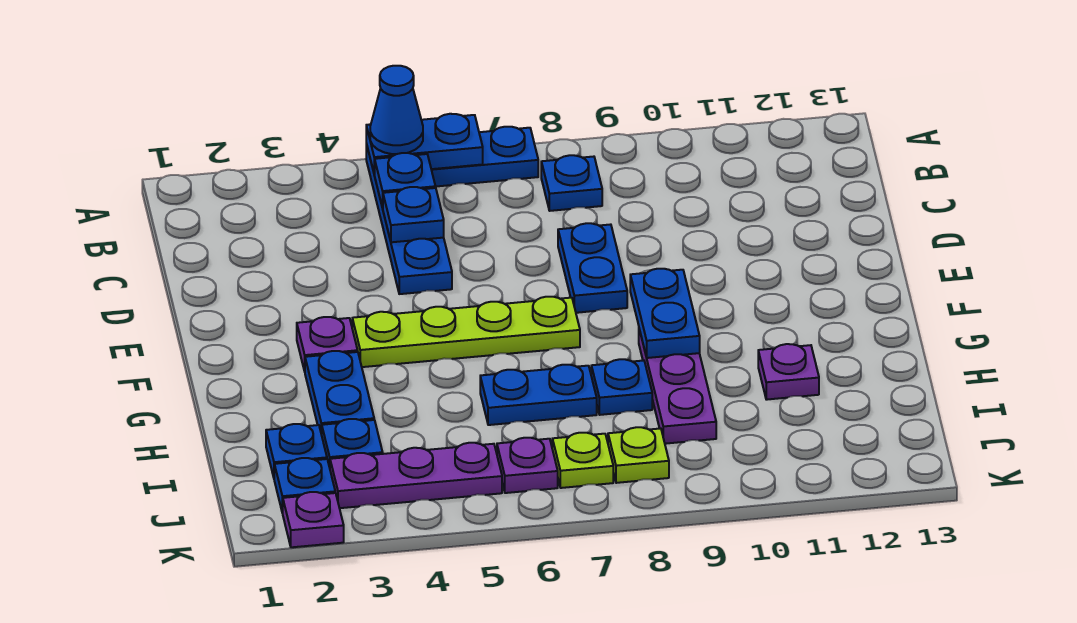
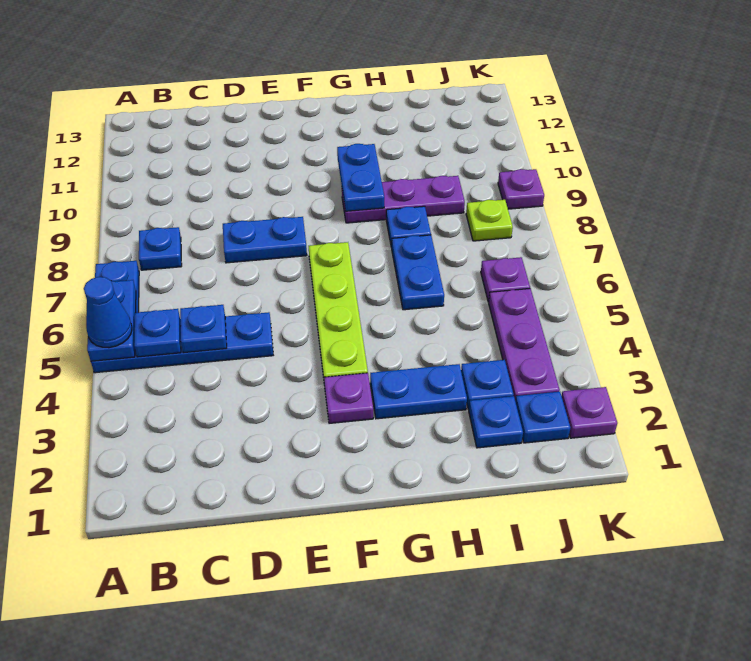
blue 1x2 plate [630,269,700,358] -> blue 1x2 plate turned to [337,144,384,211]
purple 1x1 plate [758,344,819,400] -> purple 1x1 plate moved to [498,169,544,209]
lime 1x1 plate [552,433,613,488] -> none

